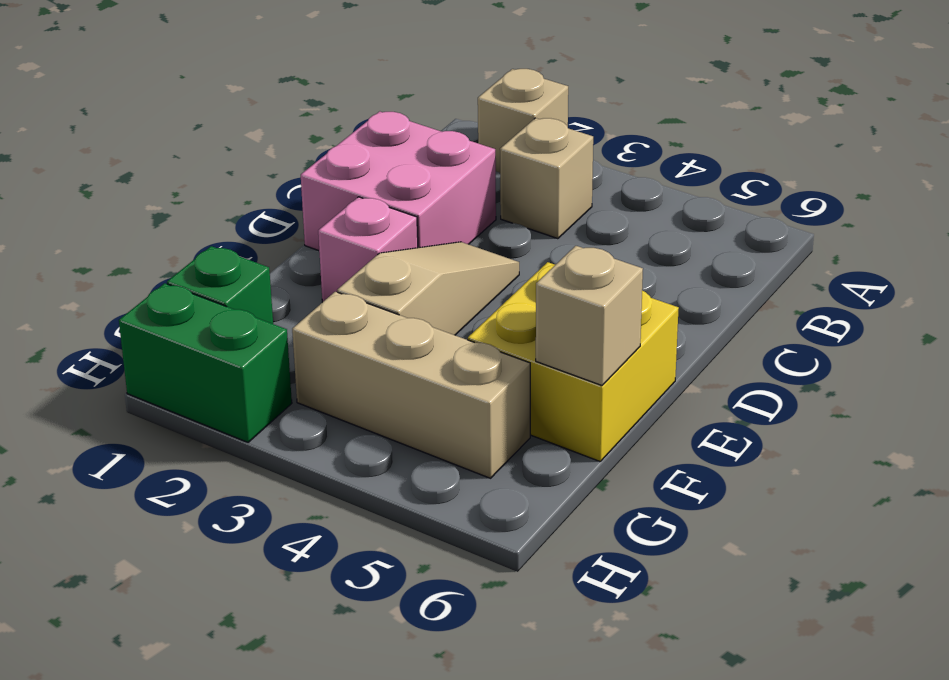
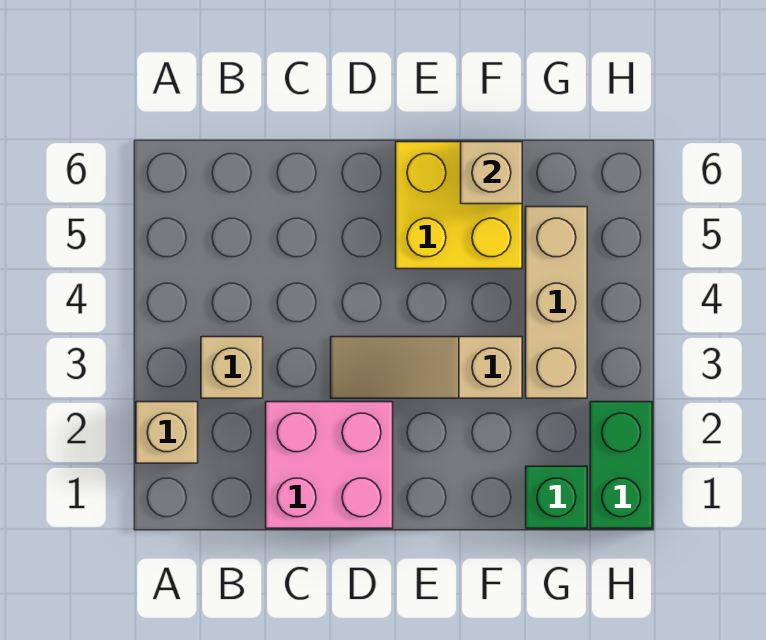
pink 1x1 brick [318,197,418,302] -> none

